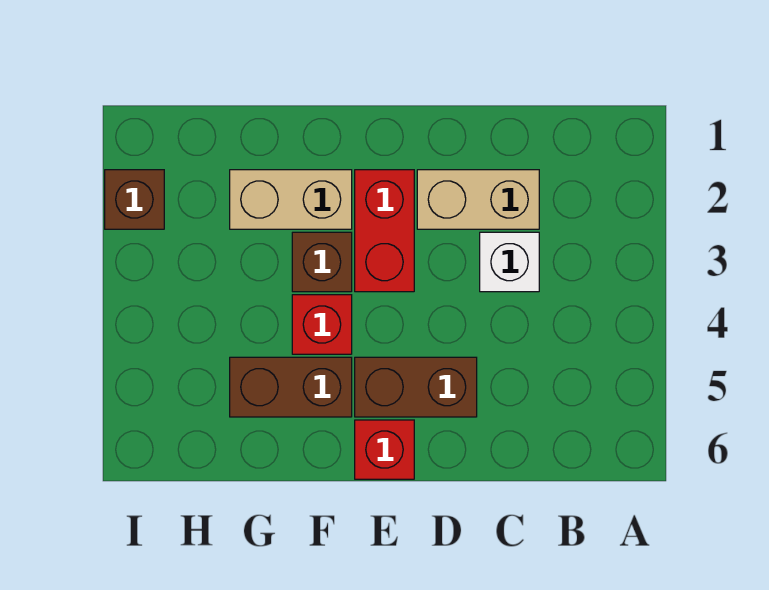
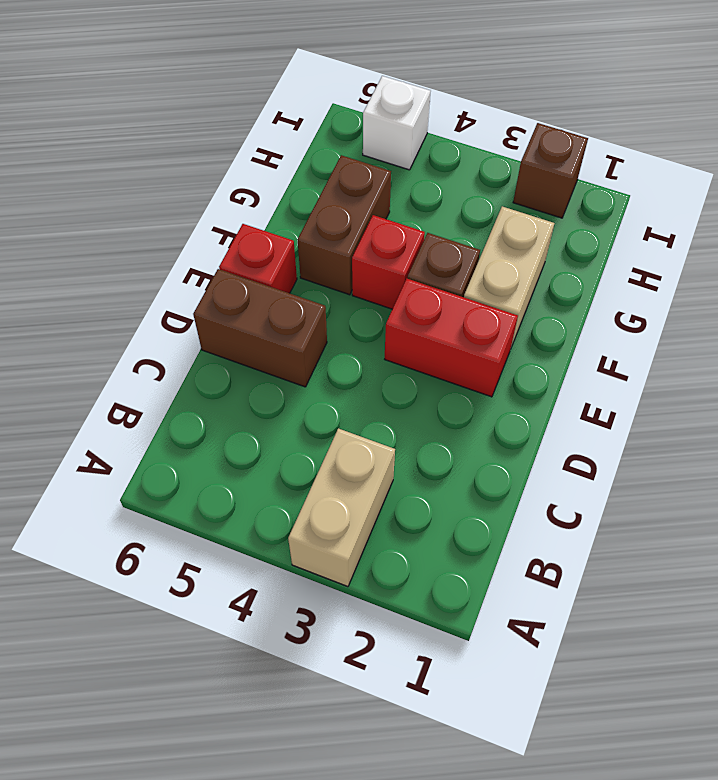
tan 1x2 brick [417,170,539,229] -> tan 1x2 brick moved to [288,428,395,587]
white 1x1 brick [480,232,539,292] -> white 1x1 brick moved to [363,76,431,170]
brown 1x2 brick [355,357,477,417] -> brown 1x2 brick turned to [193,269,327,387]

